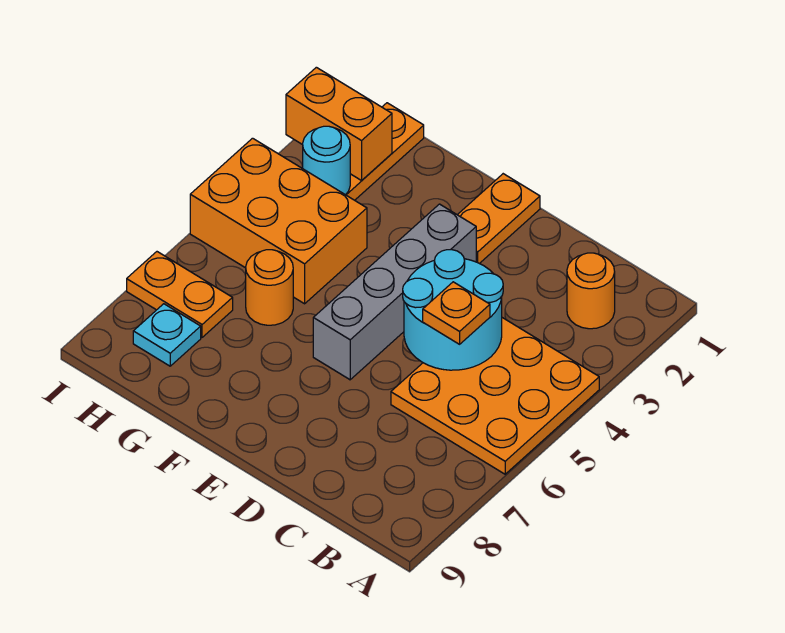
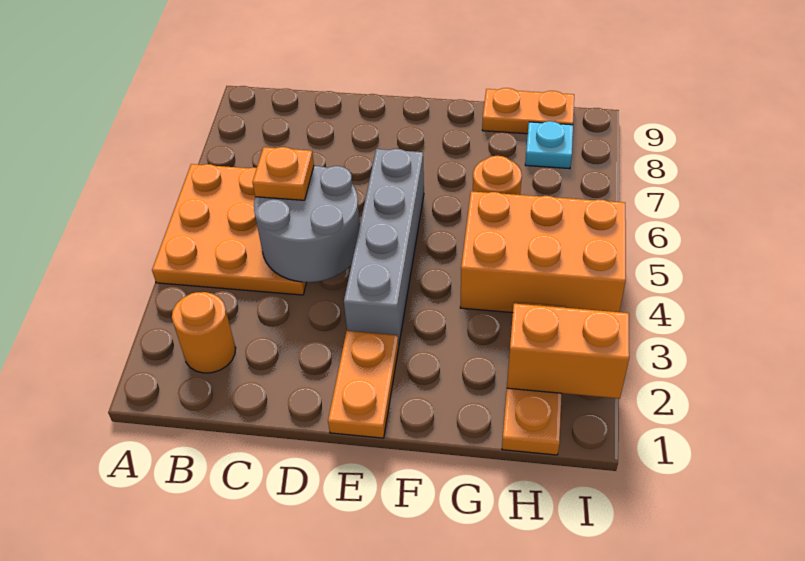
cyan 2x2 round brick [403,250,503,370] -> grey 2x2 round brick [254,166,360,282]
cyan 1x1 round brick [303,126,350,195] -> none
orange 1x2 plate [127,252,233,337] -> orange 1x2 plate moved to [482,88,574,134]

